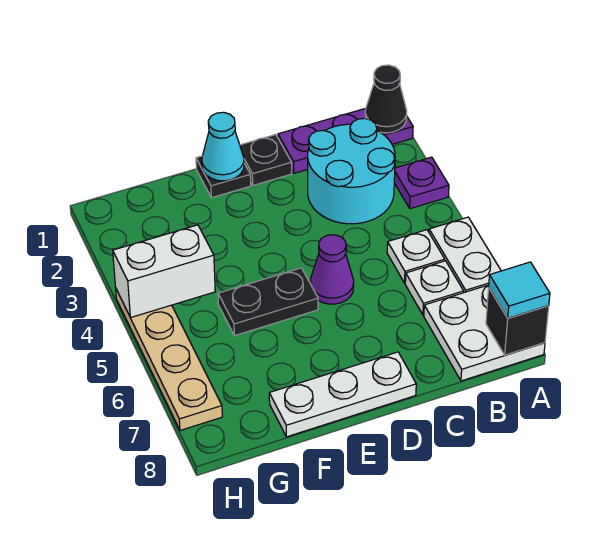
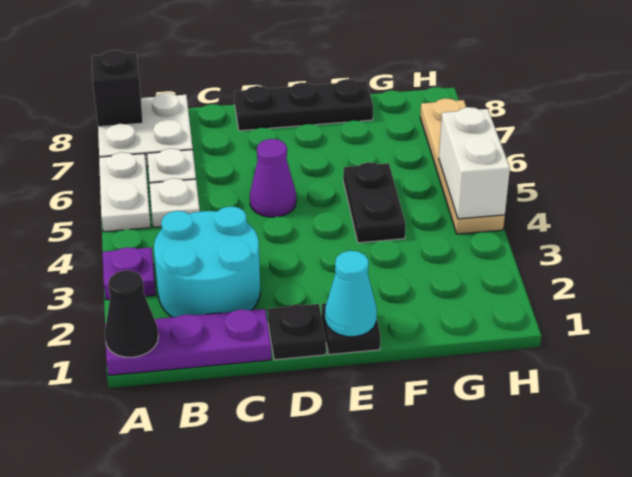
cyan 1x1 tile [489,262,550,318] -> none
white 1x3 plate [269,352,416,437] -> black 1x3 plate [234,79,373,131]
black 1x2 plate [218,268,318,336] -> black 1x2 plate turned to [343,162,406,243]
white 1x2 brick [113,225,215,318] -> white 1x2 brick turned to [439,107,510,219]

